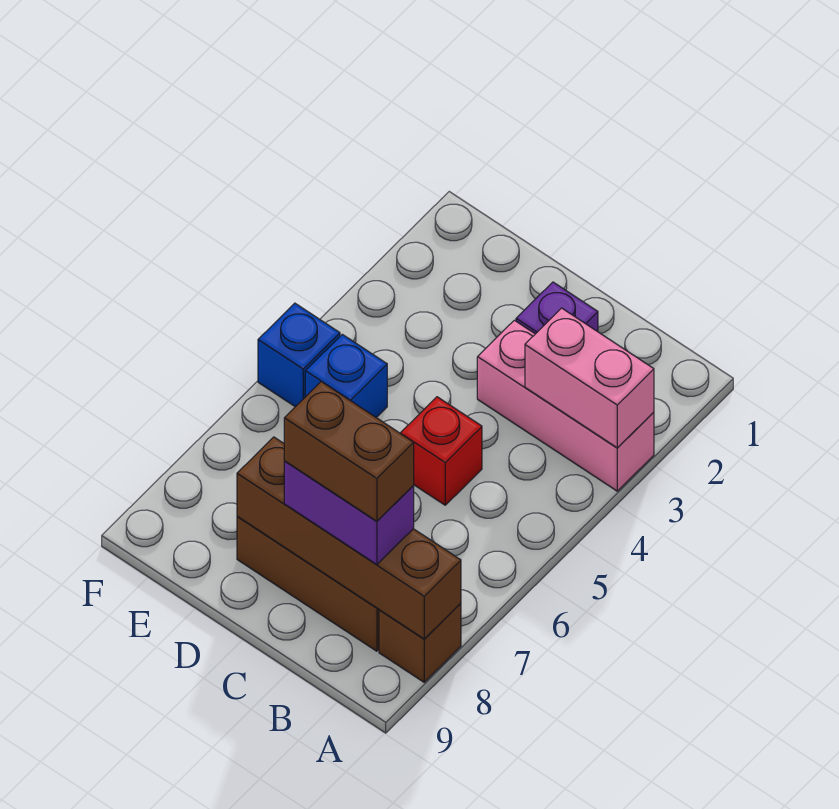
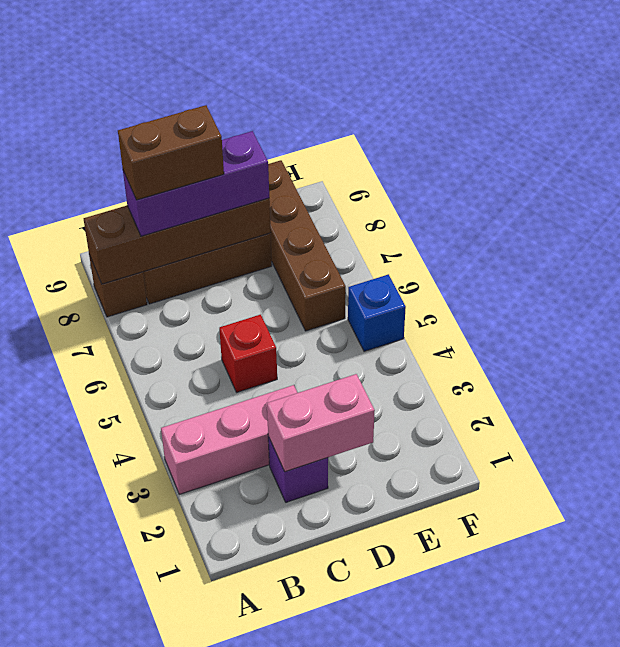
pink 1x2 brick [525,308,654,448] -> pink 1x2 brick moved to [267,374,375,472]
purple 1x2 brick [284,461,414,565] -> purple 1x3 brick [123,131,269,236]
blue 1x1 brick [305,334,387,418] -> none
none -> brown 1x4 brick [268,160,346,331]

